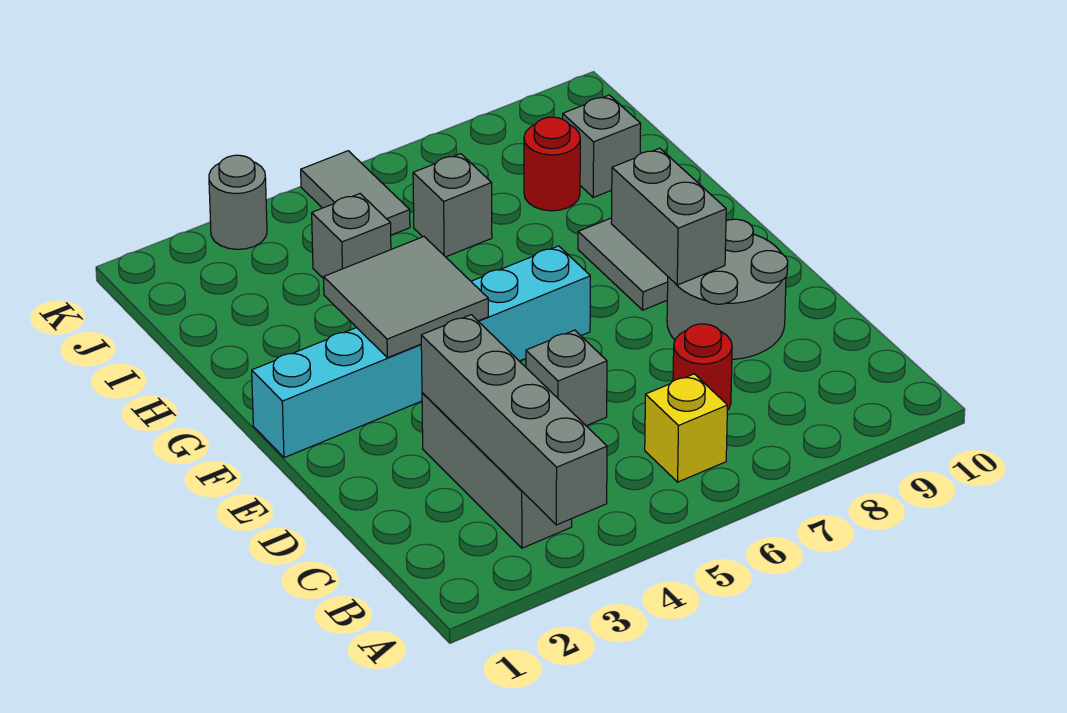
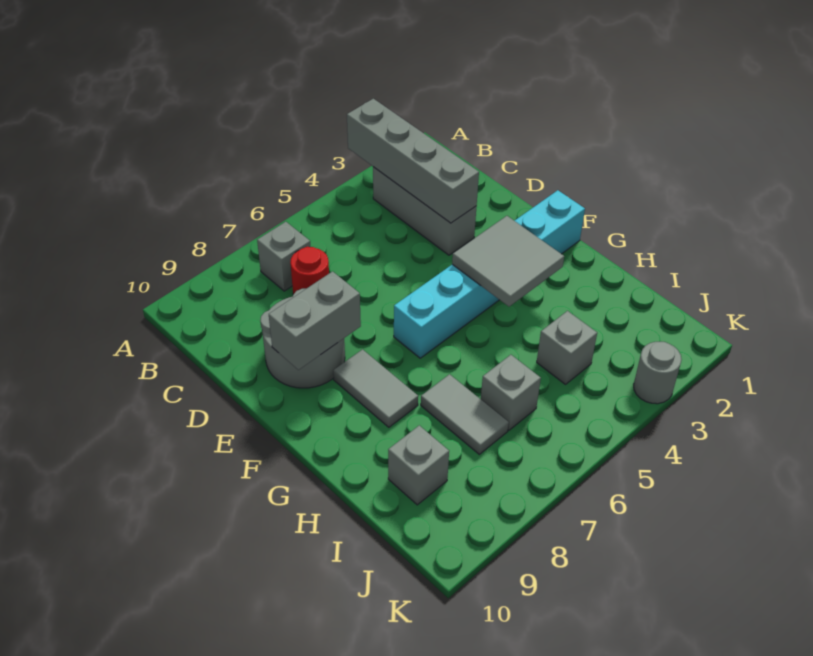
yellow 1x1 brick [645,374,727,482] -> none
grey 1x1 brick [526,330,607,426] -> grey 1x1 brick moved to [257,222,310,291]
grey 1x2 brick [611,148,726,285] -> grey 1x2 brick turned to [269,272,361,370]
red 1x1 round brick [524,117,580,211] -> none
grey 1x2 tile [301,151,410,235] -> grey 1x2 tile moved to [421,374,509,454]

